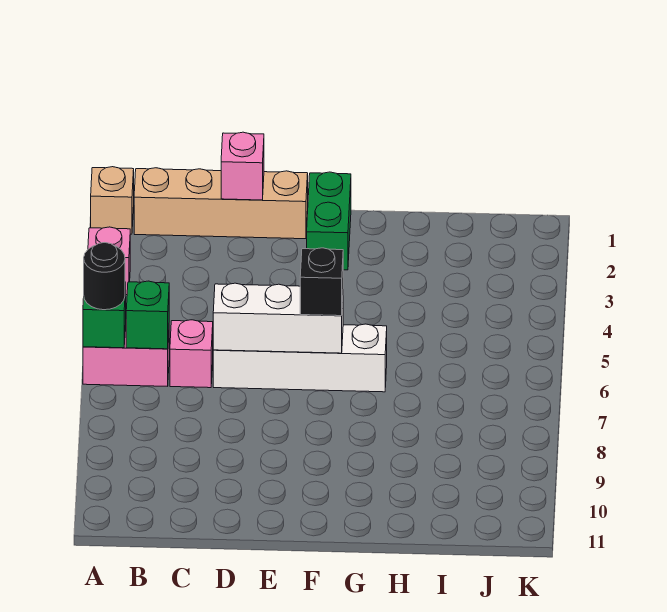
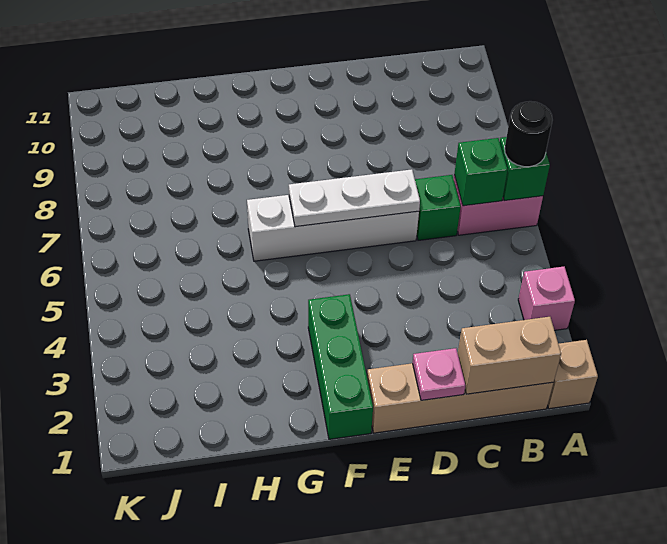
none -> tan 1x2 brick [458,317,561,394]
pink 1x1 brick [170,320,213,388] -> green 1x1 brick [415,175,461,240]
pink 1x1 brick [221,132,264,200] -> pink 1x1 plate [413,348,465,400]
white 1x3 brick [213,283,343,353] -> white 1x3 plate [289,169,420,227]
green 1x2 brick [307,172,351,270] -> green 1x3 brick [308,294,373,439]
black 1x1 brick [300,248,343,316] -> none

